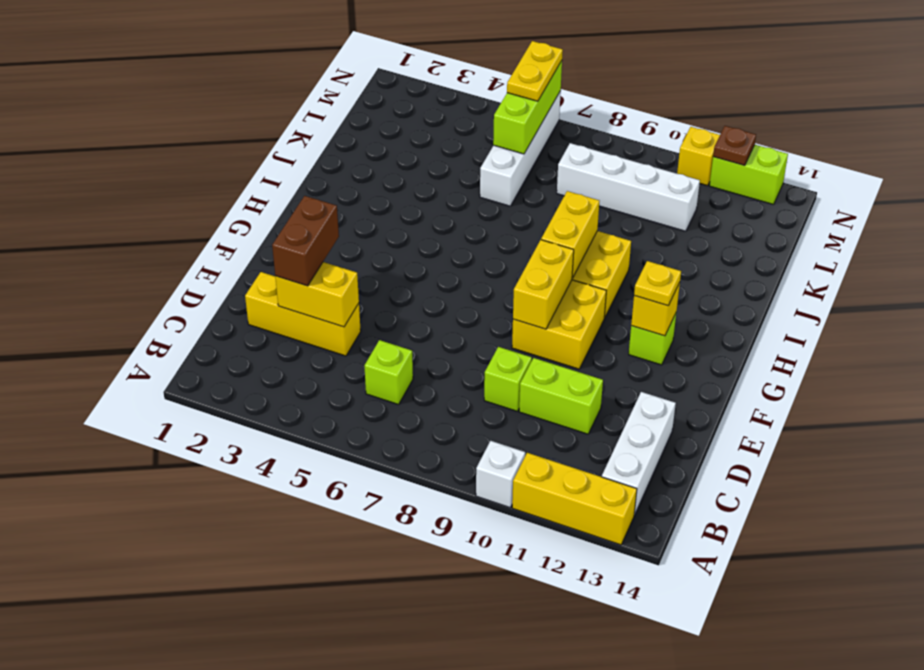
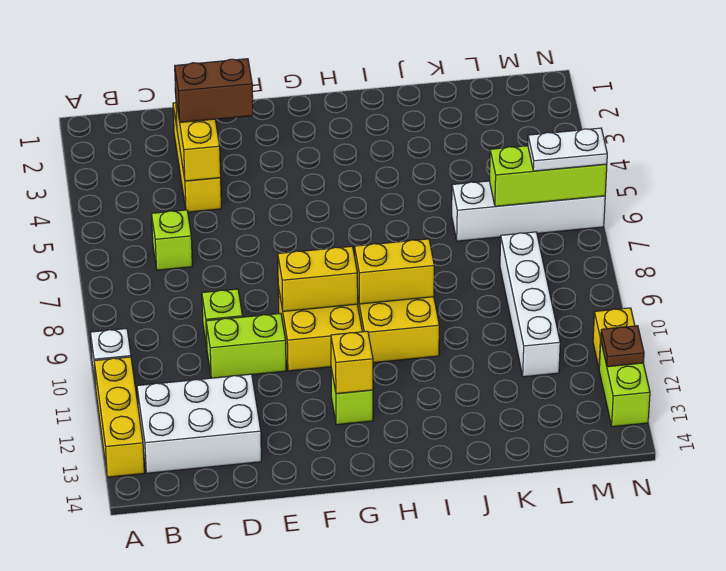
white 1x3 brick [602,392,676,515] -> white 2x3 brick [137,374,261,473]
lime 1x2 brick [519,358,603,434] -> lime 1x2 brick turned to [206,313,286,378]
yellow 1x1 plate [634,261,681,306] -> none
yellow 1x2 plate [507,41,563,101] -> white 1x2 plate [528,128,607,171]

